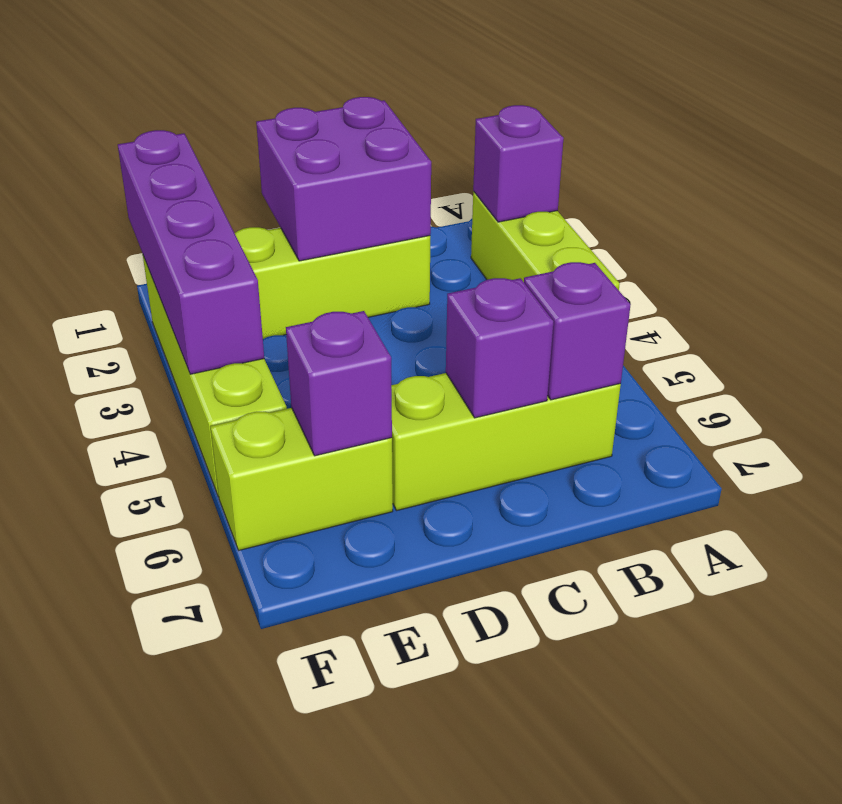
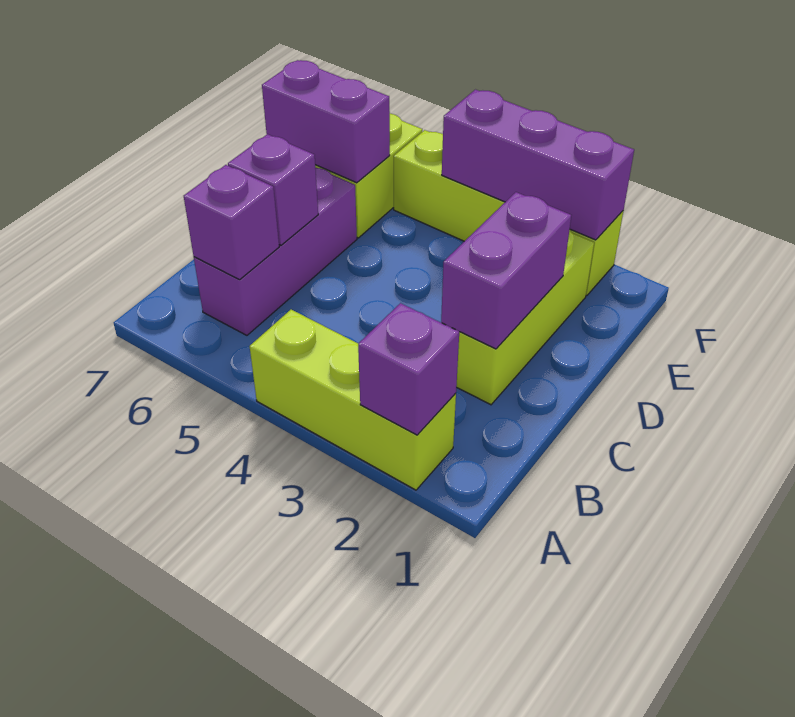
lime 1x3 brick [391,373,621,511] -> purple 1x3 brick [194,167,357,335]
purple 2x2 brick [256,97,431,261] -> purple 1x2 brick [441,192,571,349]
purple 1x1 brick [286,311,392,456] -> purple 1x2 brick [262,60,390,183]
purple 1x4 brick [118,130,264,374] -> purple 1x3 brick [442,90,634,240]

